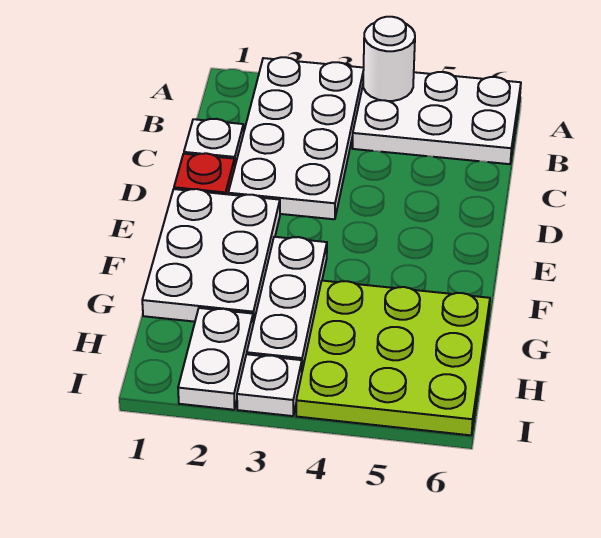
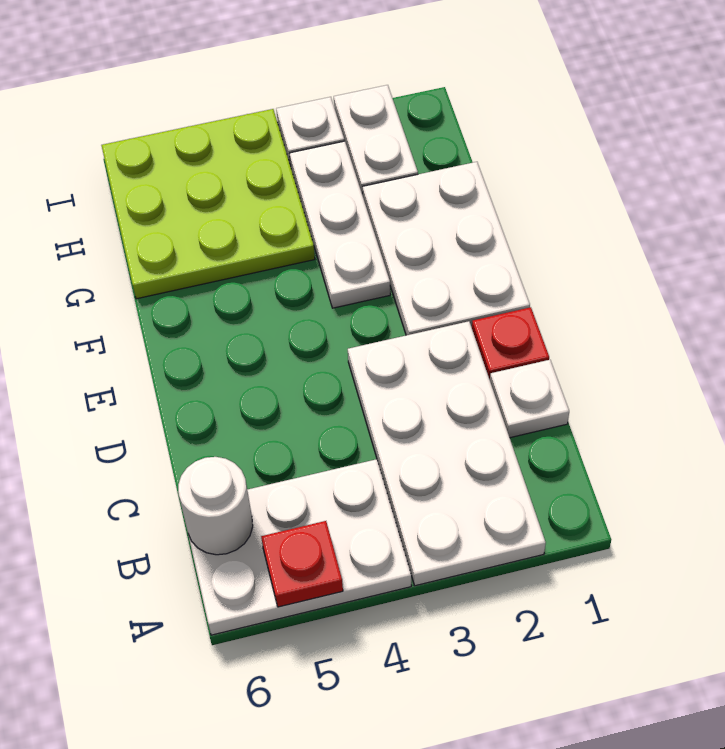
white 1x1 round brick [363,17,415,101] -> white 1x1 round brick moved to [178,457,253,555]
none -> red 1x1 plate [261,521,343,607]

